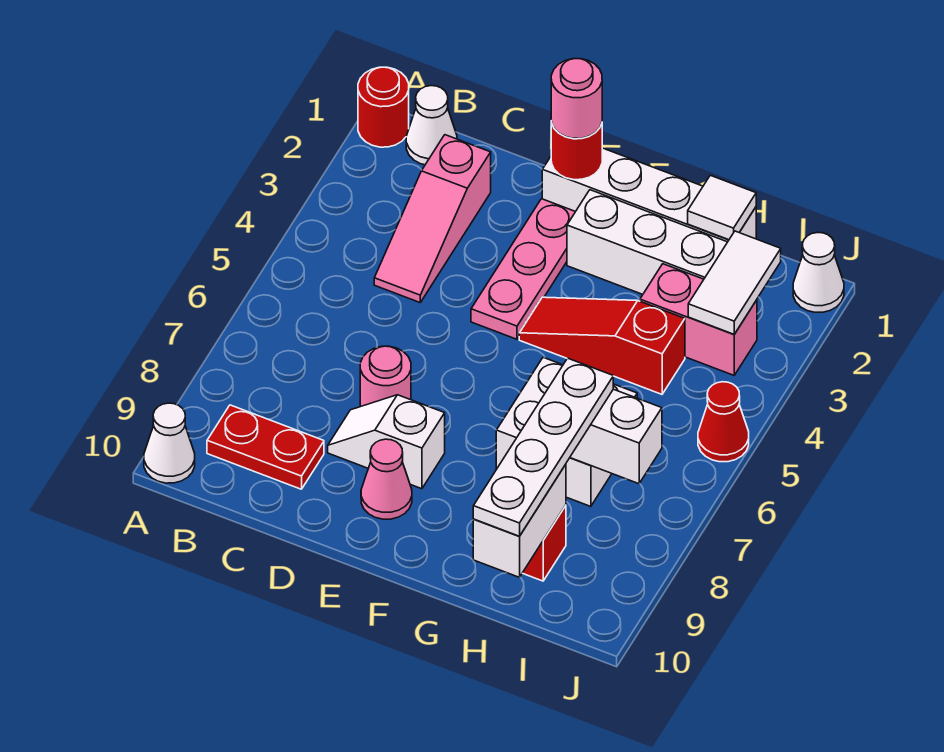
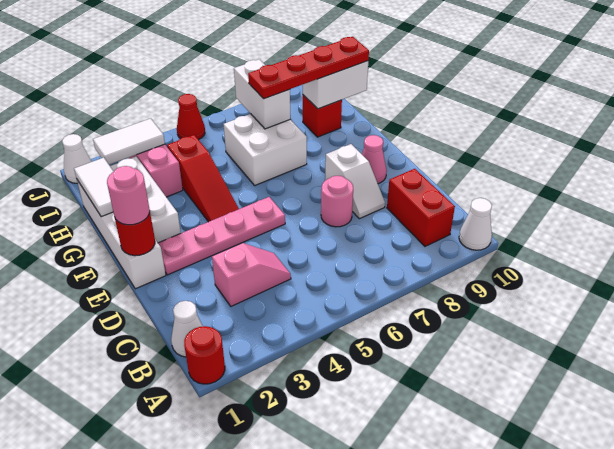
red 1x2 plate [207,405,324,489] -> red 1x2 brick [387,169,455,246]
pink 1x3 slope [374,135,491,302] -> pink 1x2 slope [212,243,291,306]
pink 1x3 plate [471,199,575,339] -> pink 1x4 plate [158,197,285,275]
white 1x1 tile [688,175,756,240] -> white 1x2 tile [74,158,114,217]
white 1x4 plate [473,358,613,536] -> red 1x4 plate [248,37,369,99]

